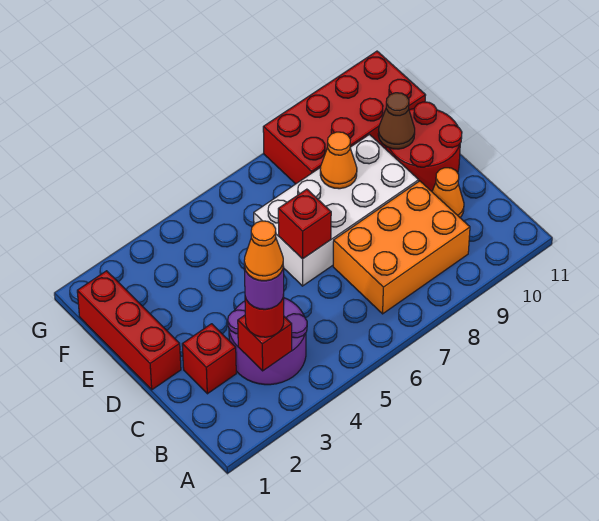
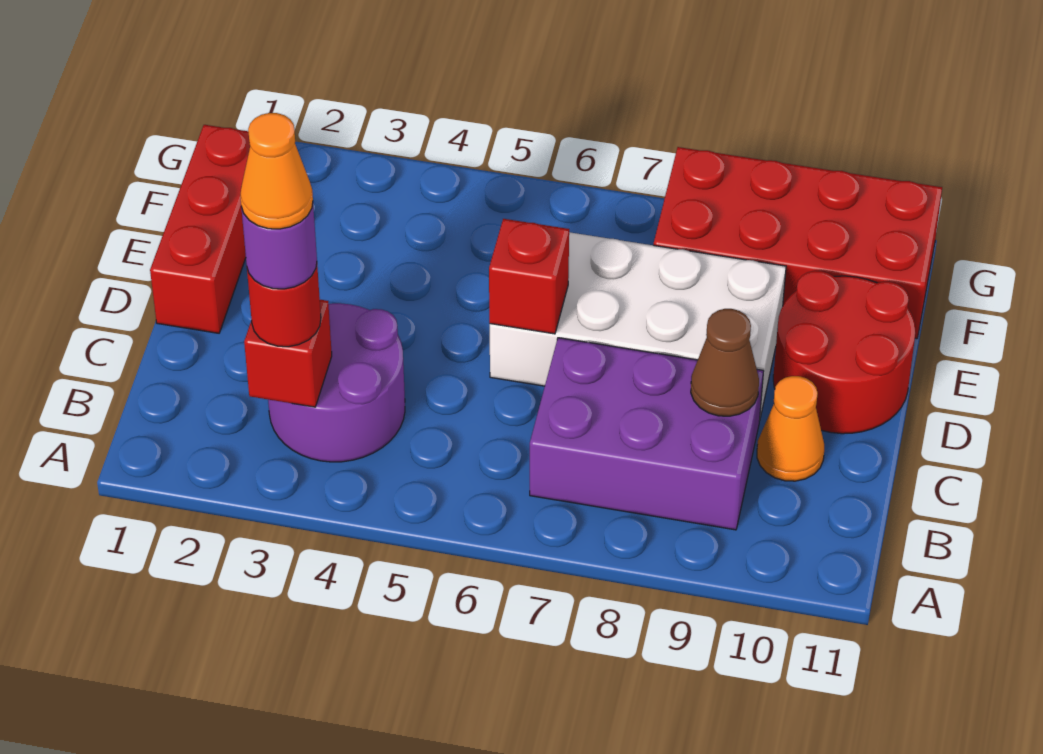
orange 2x3 brick [333,181,470,314] -> purple 2x3 brick [530,338,763,530]
red 1x1 brick [182,324,236,394] -> none
orange 1x1 cone [320,132,357,189] -> none
brown 1x1 cone [378,93,415,149] -> brown 1x1 cone moved to [691,309,759,416]

